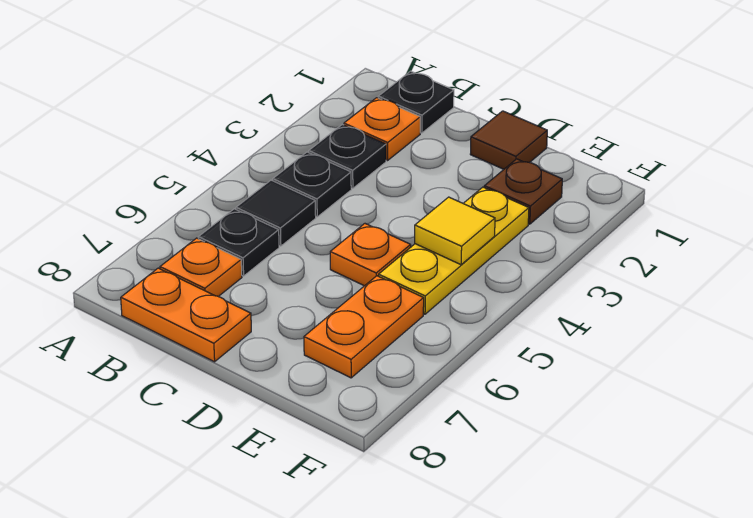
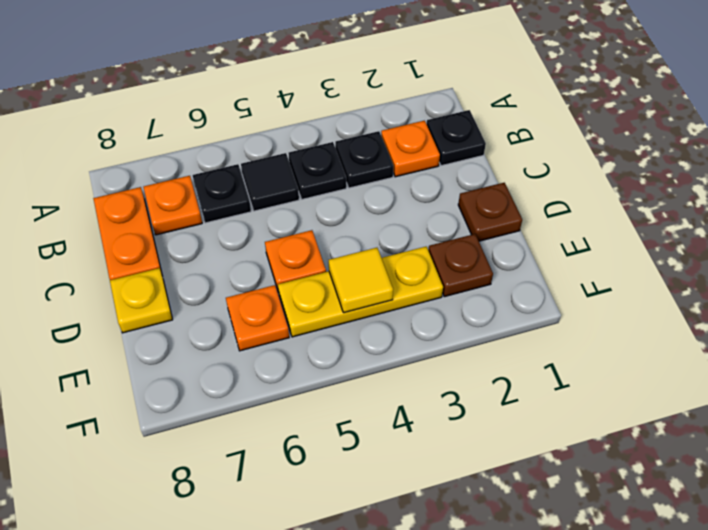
brown 1x1 tile [470,111,547,169] -> brown 1x1 plate [458,183,522,241]
none -> yellow 1x1 plate [110,268,173,333]
orange 1x2 plate [304,276,424,378] -> orange 1x1 plate [226,285,289,351]

